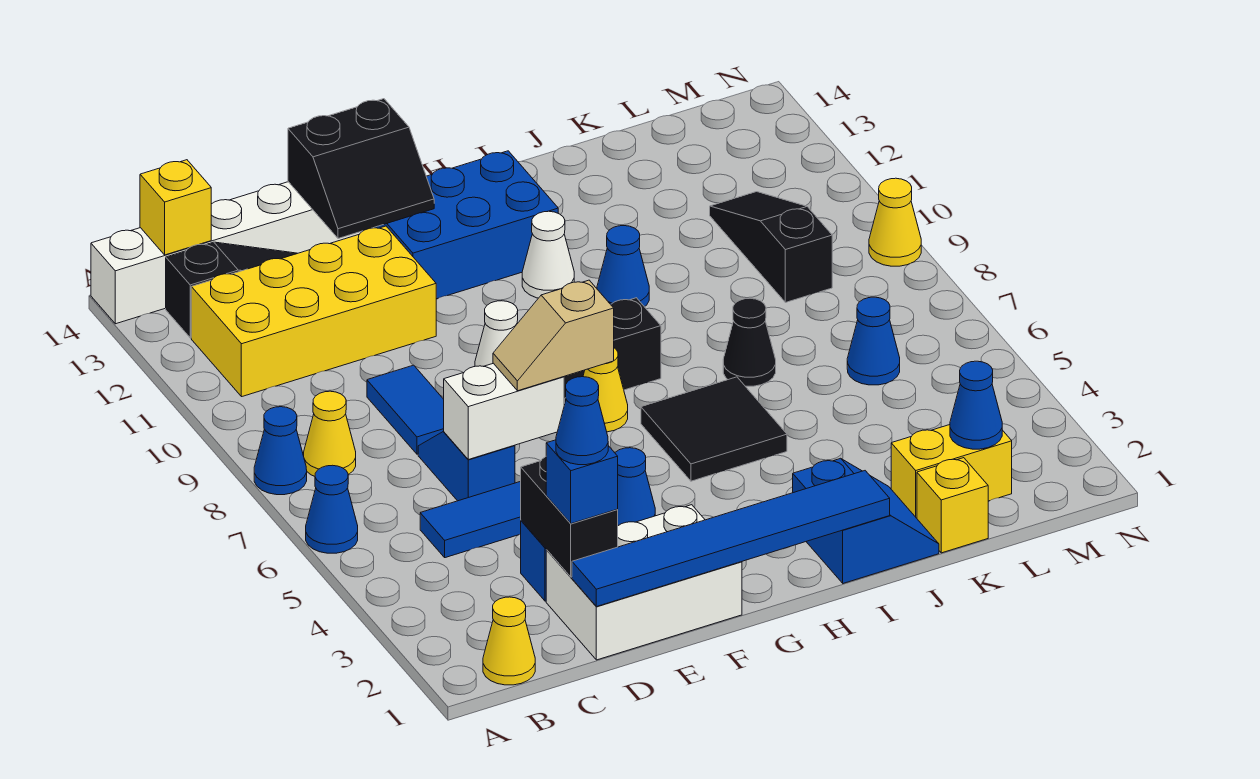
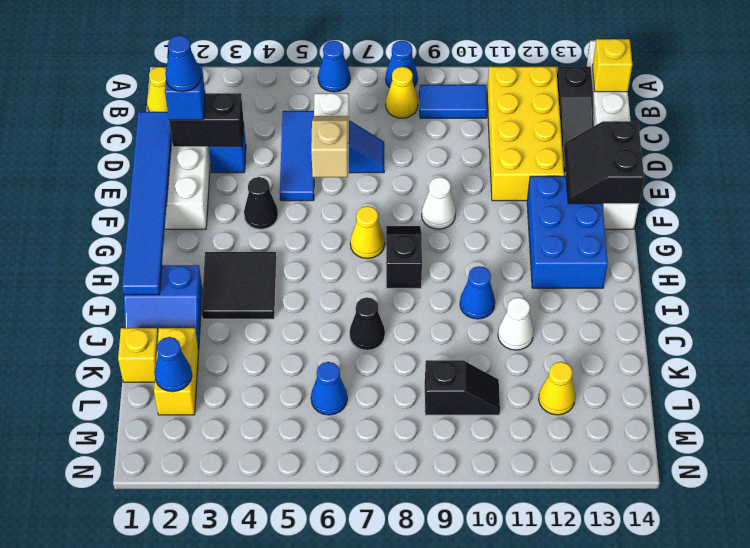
blue 1x2 tile [367,365,444,454] -> blue 1x2 tile moved to [419,85,487,118]
blue 1x1 cone [615,448,655,525] -> black 1x1 cone [244,177,278,229]
black 2x2 tile [641,377,787,481] -> black 2x2 tile moved to [201,252,276,319]
white 1x1 cone [522,211,574,298] -> white 1x1 cone moved to [498,297,534,350]
black 1x3 slope [710,192,832,303] -> black 1x2 slope [425,360,500,415]
yellow 1x1 cone [869,178,921,266] -> yellow 1x1 cone moved to [539,362,575,415]

